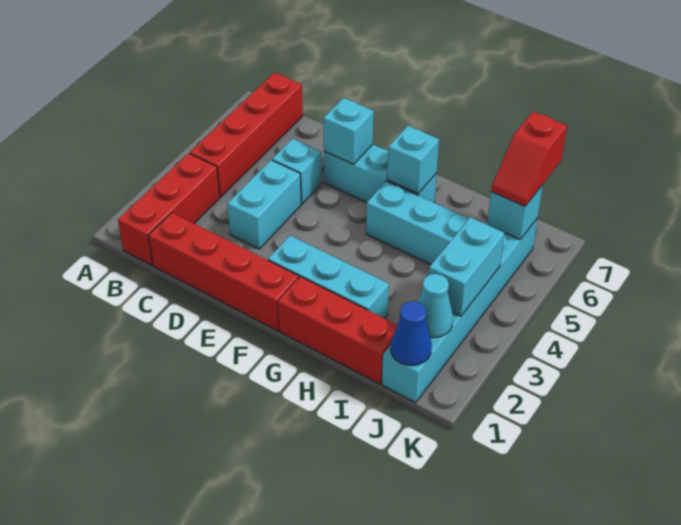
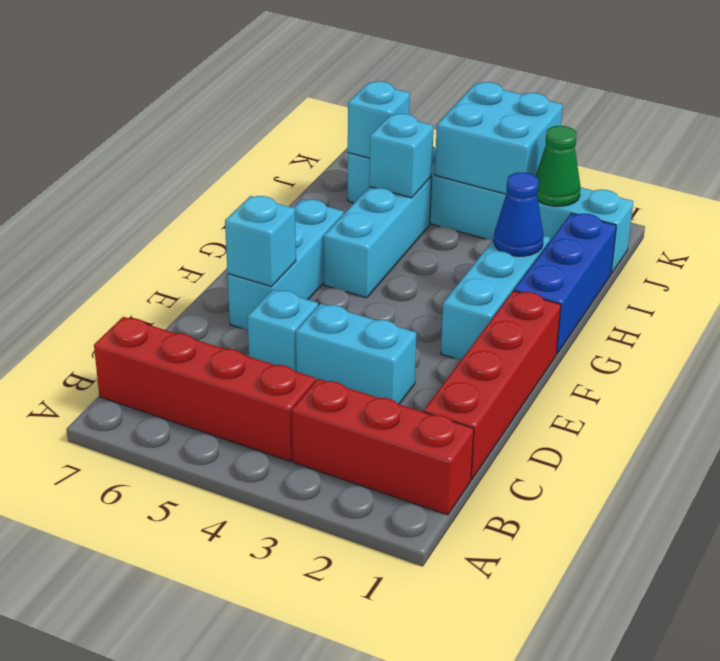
red 1x3 brick [278,277,397,384] -> blue 1x3 brick [514,213,616,354]
cyan 1x1 brick [387,126,439,193] -> cyan 1x1 brick moved to [369,114,433,198]
blue 1x1 cone [391,301,432,366] -> blue 1x1 cone moved to [494,173,544,256]
cyan 1x1 cone [418,274,453,338] -> green 1x1 cone [536,126,581,206]
cyan 1x2 brick [429,217,505,316] -> cyan 2x2 brick [435,82,563,194]
red 1x2 slope [491,112,567,206] -> none

